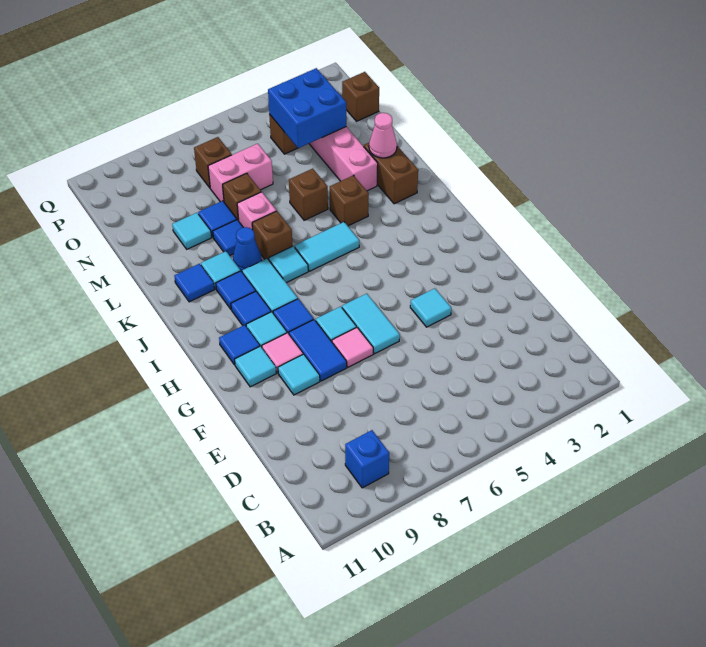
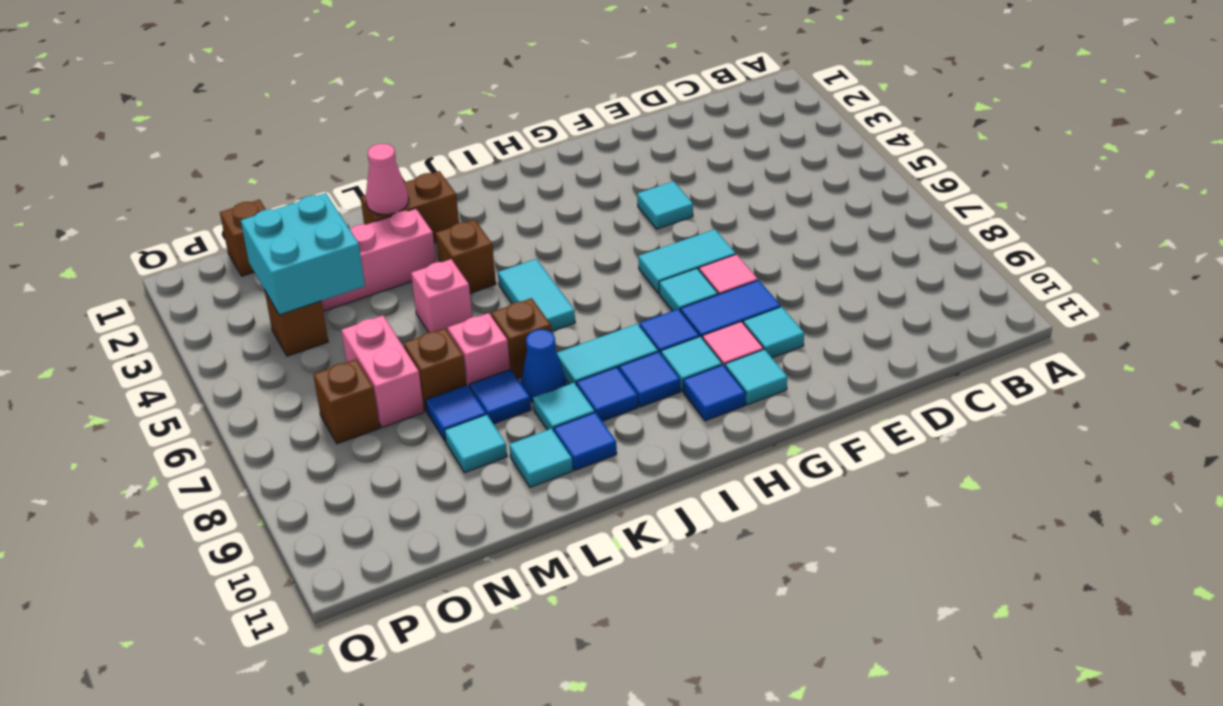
blue 1x1 brick [345,430,389,488] -> none
cyan 1x1 tile [269,246,308,283] -> cyan 1x1 tile moved to [509,429,573,487]
brown 1x1 brick [289,169,328,220] -> pink 1x1 brick [411,259,472,332]
blue 2x2 brick [268,68,346,148] -> cyan 2x2 brick [241,193,365,315]

